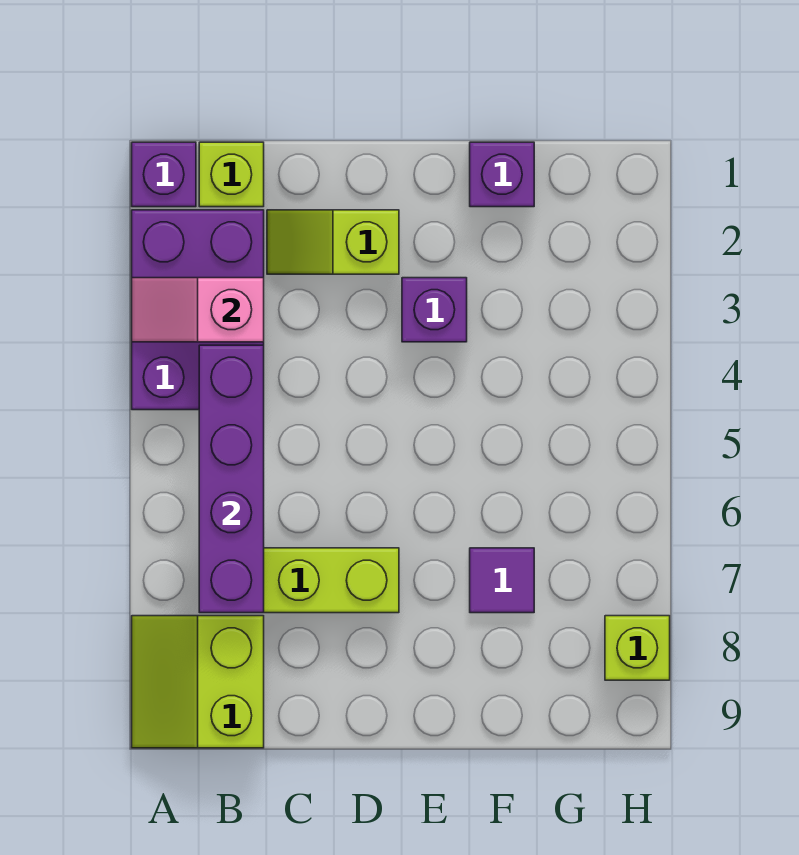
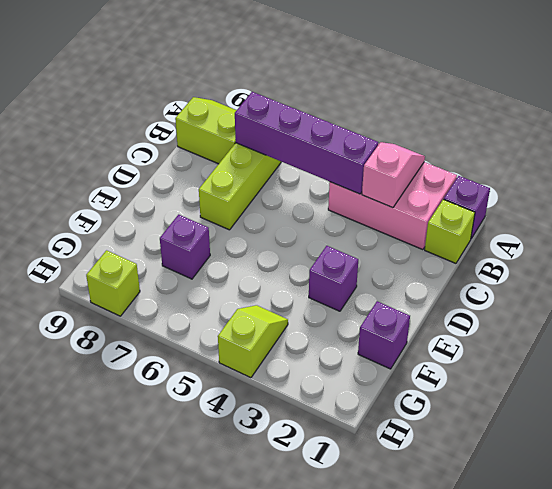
purple 2x3 brick [132,210,264,410] -> pink 2x3 brick [328,162,457,250]
lime 1x2 slope [267,210,399,274] -> lime 1x2 slope moved to [218,305,288,378]
purple 1x1 tile [470,548,534,613] -> purple 1x1 brick [160,215,210,279]

